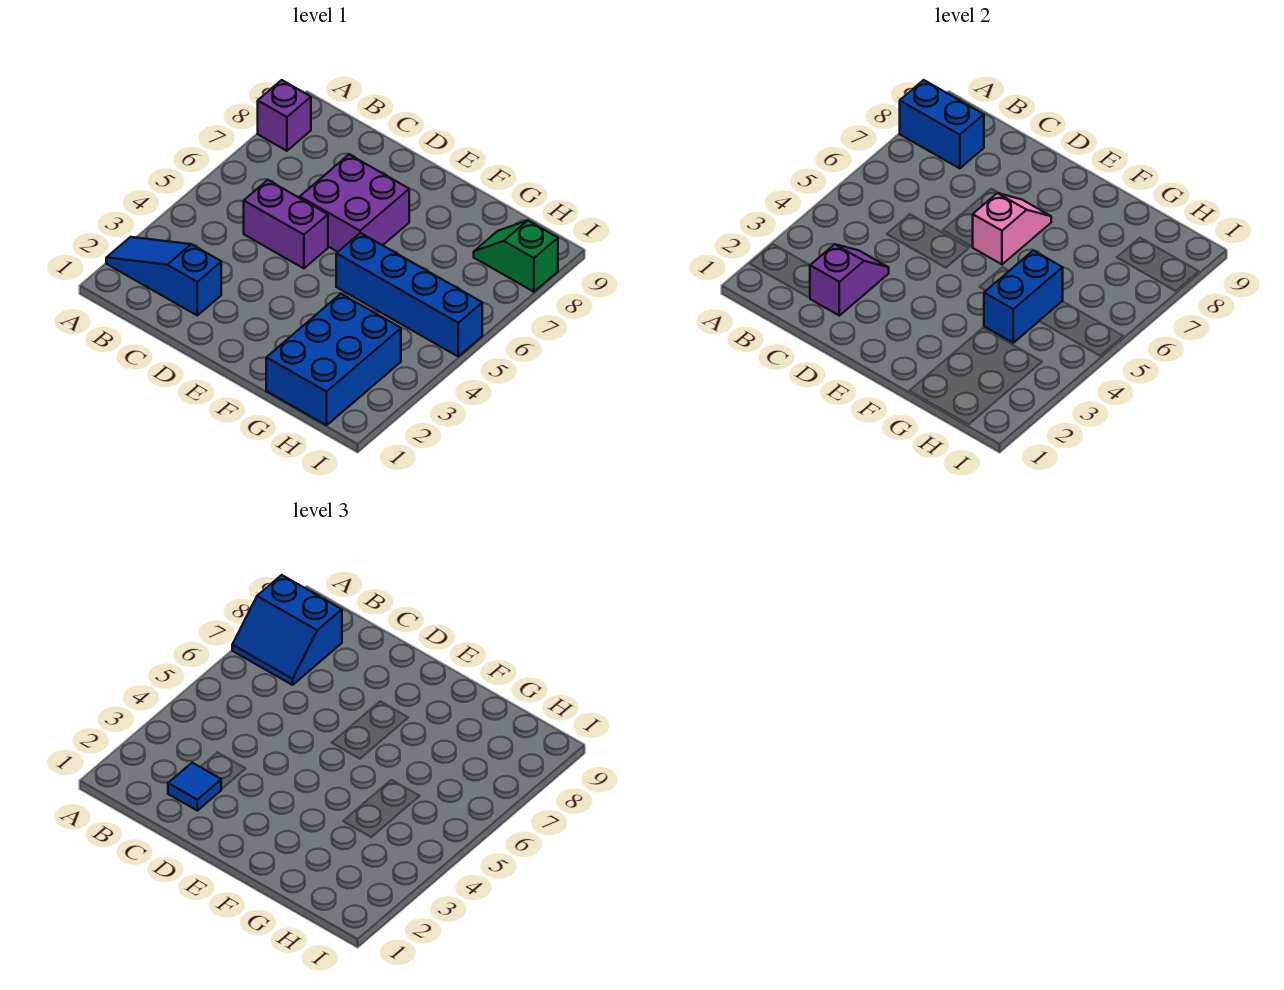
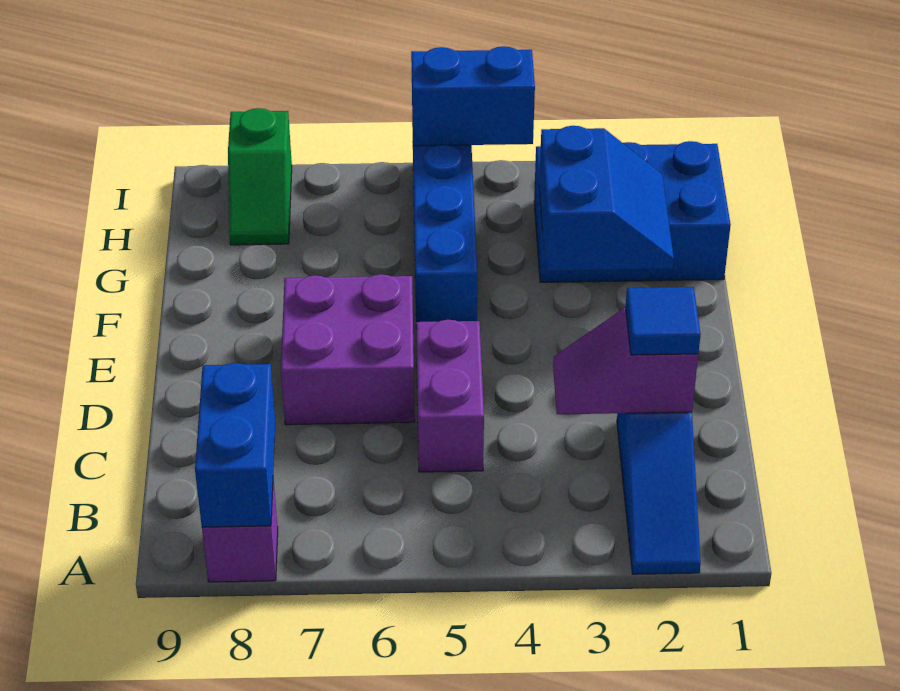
blue 2x2 slope [232,575,342,685] -> blue 2x2 slope moved to [539,126,674,271]
pink 1x2 slope [973,193,1051,264] -> none
blue 1x2 brick [984,251,1063,343] -> blue 1x2 brick moved to [411,46,535,146]

